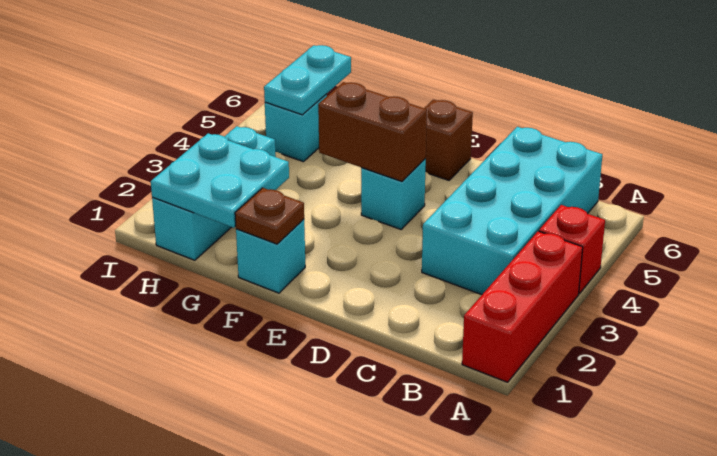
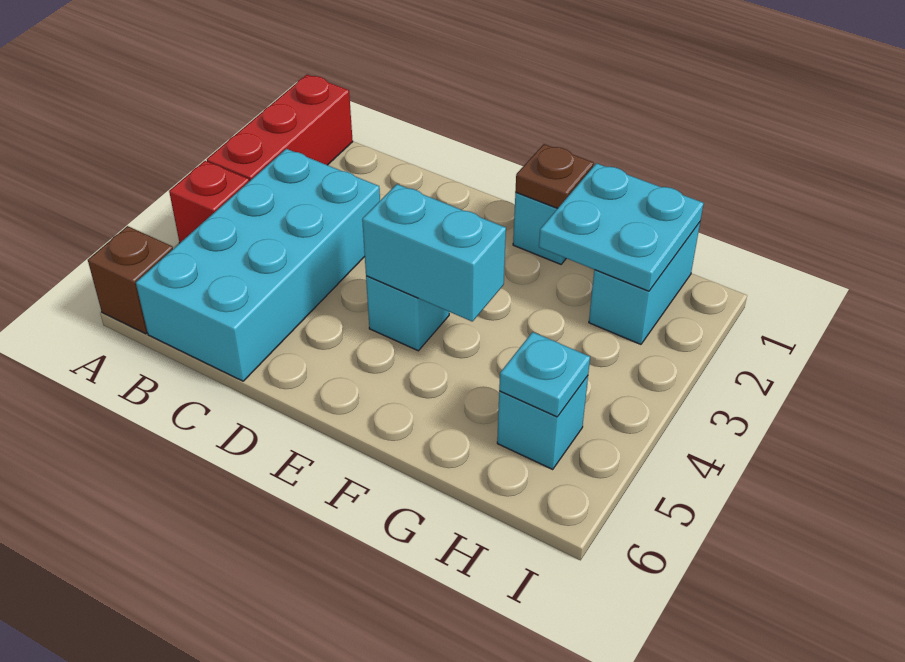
brown 1x2 brick [318,82,427,181] -> cyan 1x2 brick [362,184,506,322]
brown 1x1 brick [425,100,473,180] -> brown 1x1 brick moved to [88,226,173,334]
cyan 1x3 brick [152,126,276,260] -> cyan 1x2 brick [589,222,700,344]
cyan 1x2 plate [264,45,351,115] -> cyan 1x1 plate [499,332,590,417]

